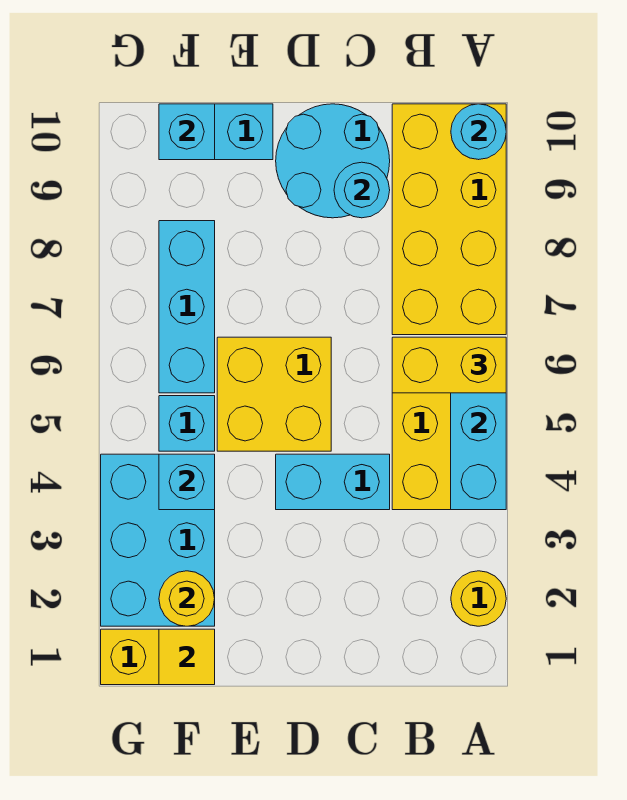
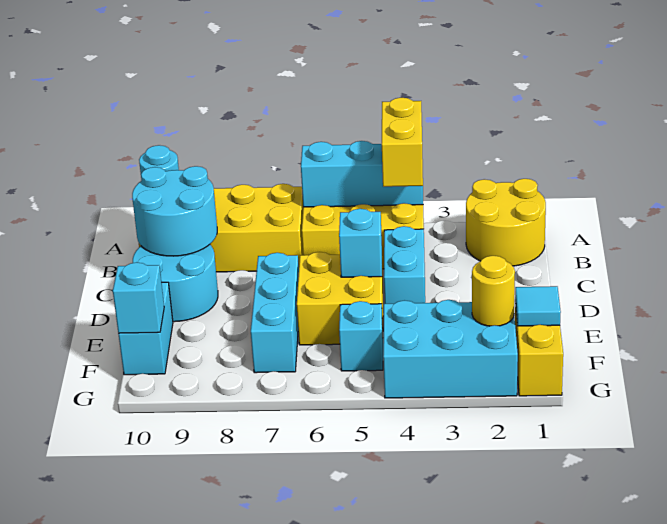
yellow 1x1 round brick [451,571,506,626] -> yellow 2x2 round brick [466,179,546,266]
yellow 1x2 brick [392,337,506,393] -> yellow 1x2 brick moved to [382,98,423,187]
cyan 1x1 round brick [334,162,390,218] -> cyan 2x2 round brick [132,166,217,256]
yellow 1x1 tile [159,629,215,685] -> cyan 1x1 tile [515,286,561,326]
cyan 1x1 brick [159,454,215,510] -> cyan 1x1 brick moved to [339,209,382,277]
cyan 1x3 brick [159,221,215,393] -> cyan 1x3 brick turned to [251,253,299,373]

